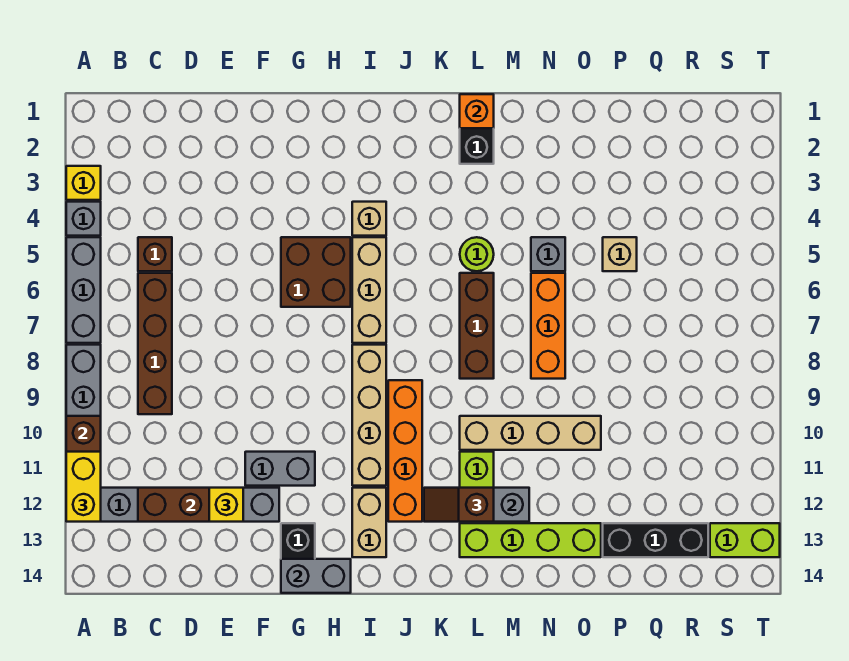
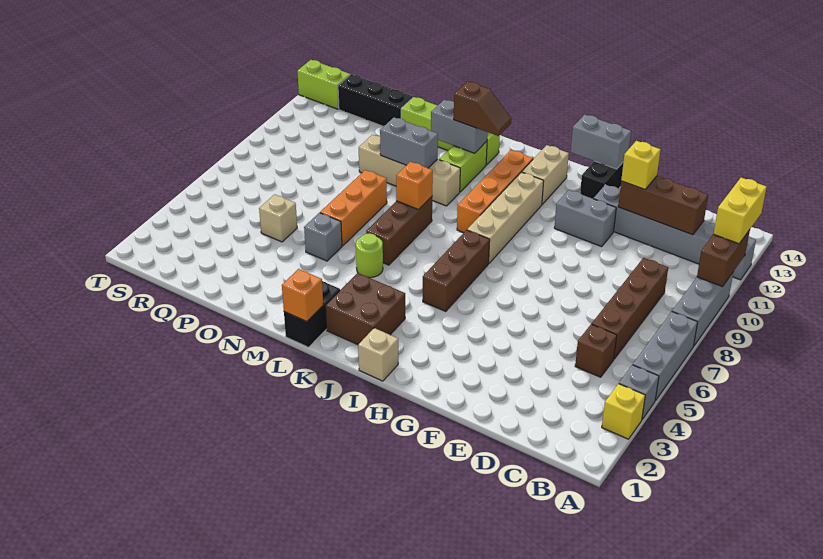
brown 2x2 brick [281,237,351,307] -> brown 2x2 brick moved to [325,273,405,345]
tan 1x1 brick [352,202,386,236] -> tan 1x1 brick moved to [358,328,398,381]
tan 1x3 brick [352,237,386,343] -> brown 1x3 brick [423,230,490,312]
none -> orange 1x1 brick [396,162,433,210]
none -> grey 1x2 brick [380,117,438,168]

